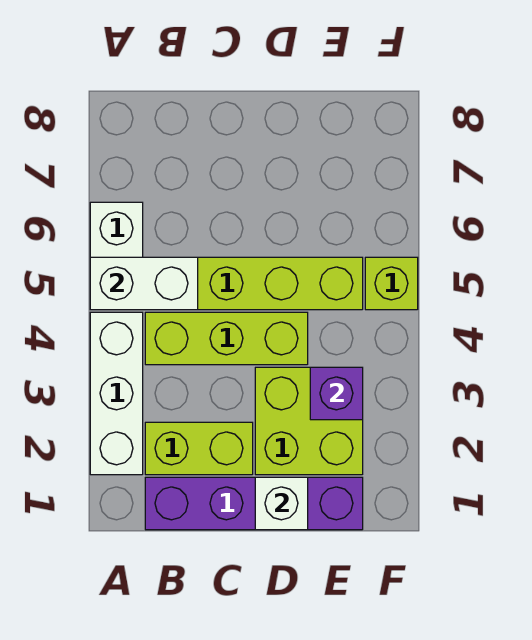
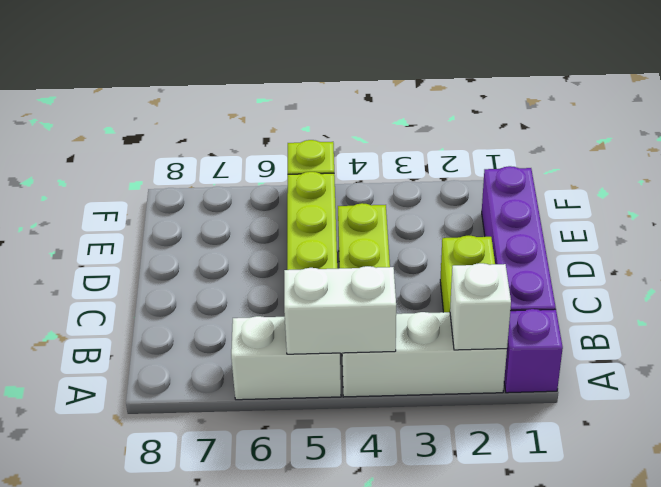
white 1x2 brick [90,257,198,310] -> white 1x2 brick turned to [284,266,396,354]
white 1x1 brick [255,477,308,530] -> white 1x1 brick moved to [450,263,511,350]
lime 2x2 brick [255,367,363,475] -> none
purple 1x1 brick [310,367,363,420] -> purple 1x1 brick moved to [504,309,563,393]

